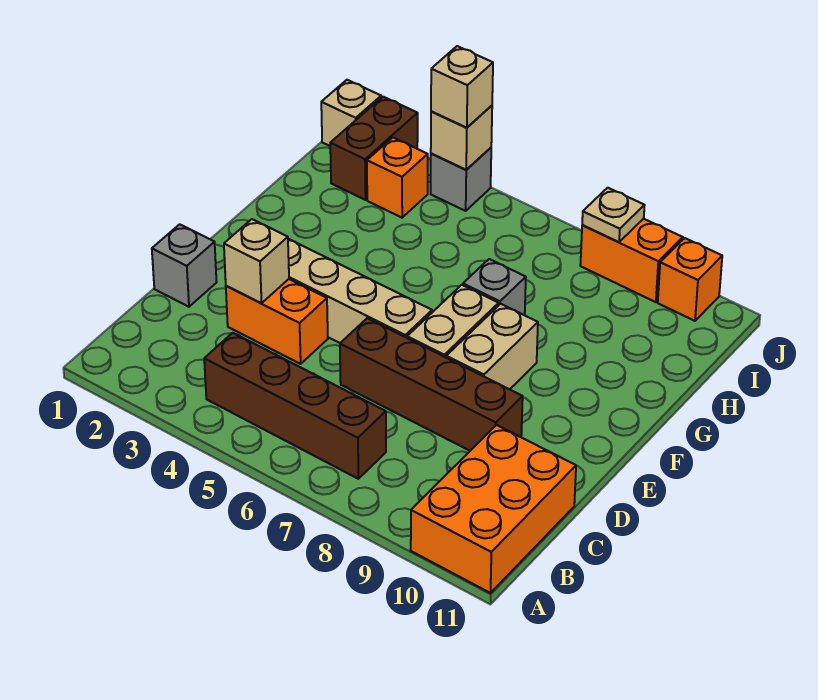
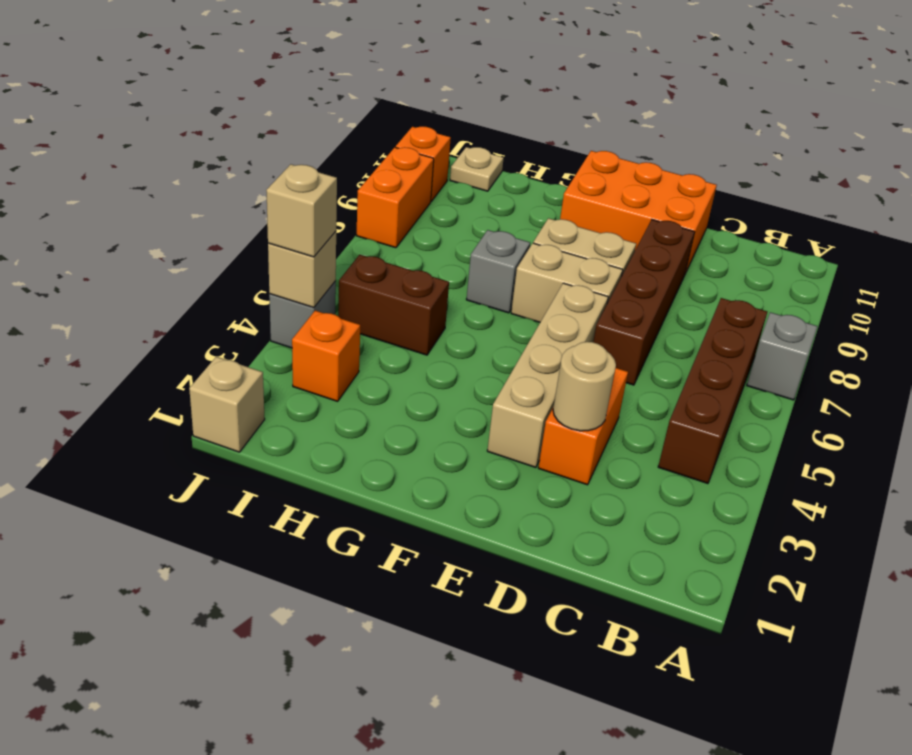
orange 2x3 brick [411,425,576,593] -> orange 2x3 brick moved to [560,151,717,274]
grey 1x1 brick [152,224,217,307] -> grey 1x1 brick moved to [747,312,818,400]
tan 1x1 brick [224,219,289,303] -> tan 1x1 round brick [553,342,616,431]
brown 1x2 brick [330,97,418,200] -> brown 1x2 brick moved to [338,255,449,355]
tan 1x1 plate [582,188,645,242] -> tan 1x1 plate moved to [450,147,504,191]

